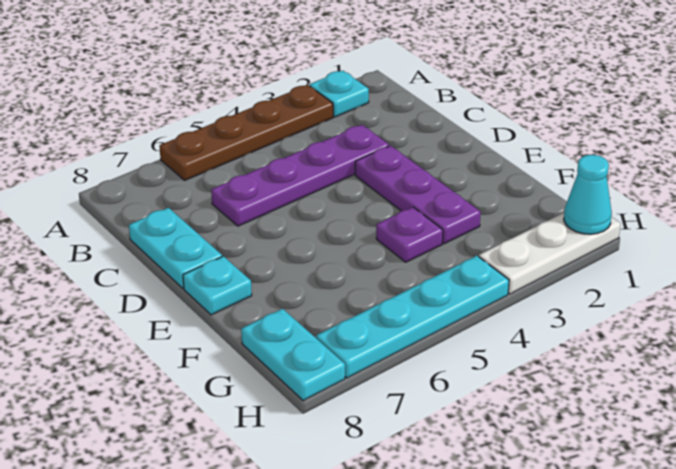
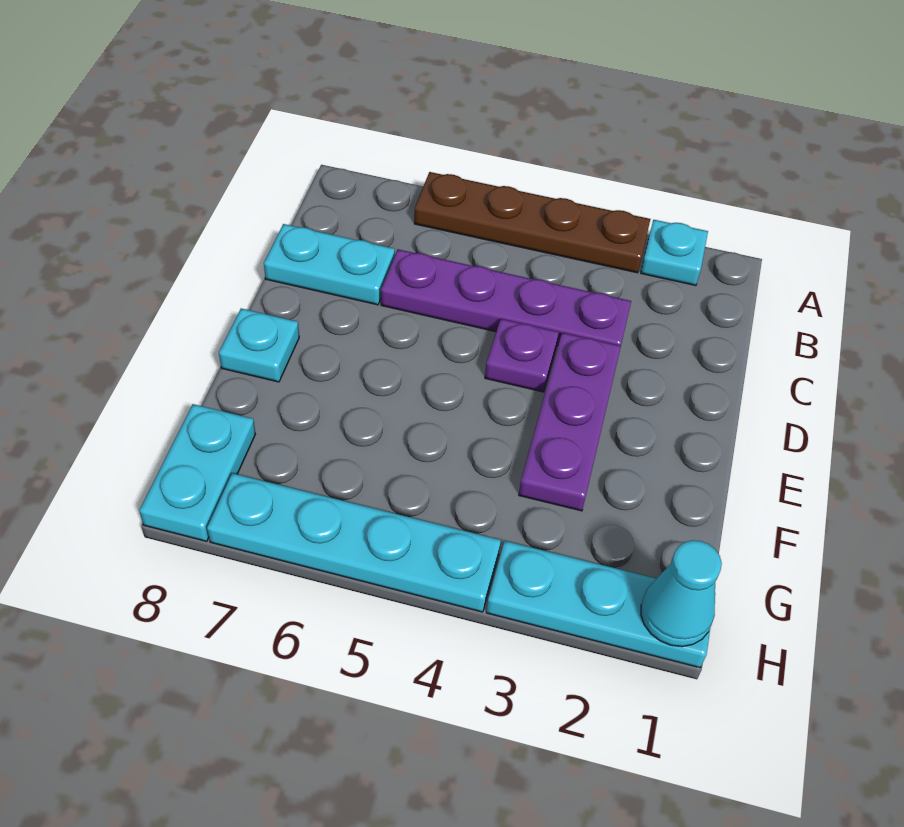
cyan 1x2 plate [129,208,222,288] -> cyan 1x2 plate turned to [264,224,395,305]
purple 1x1 plate [376,207,443,262] -> purple 1x1 plate moved to [485,319,559,392]
white 1x3 plate [479,213,621,294] -> cyan 1x3 plate [486,541,710,668]

